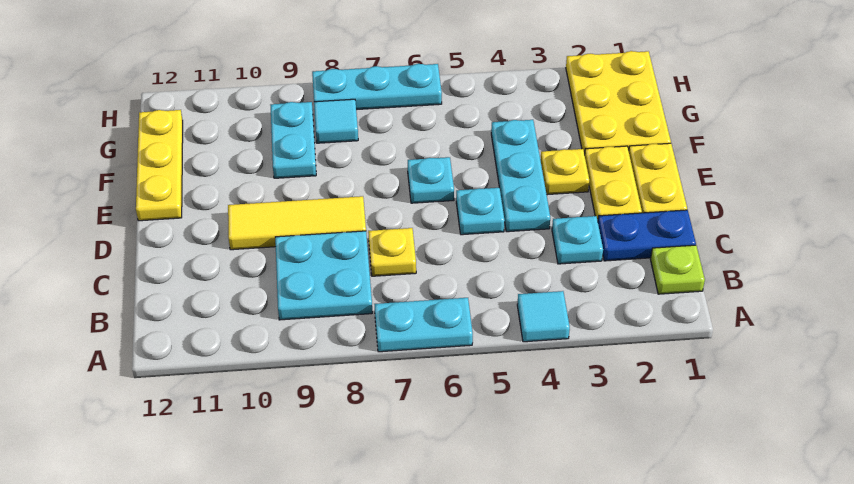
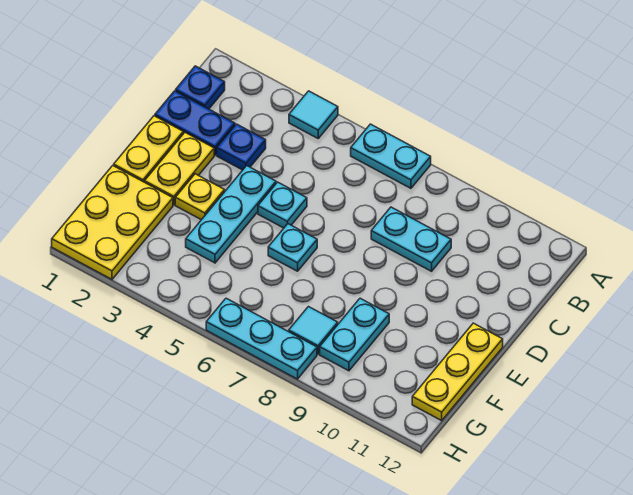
lime 1x1 plate [651,245,705,294] -> blue 1x1 plate [176,66,225,109]
cyan 2x2 plate [275,231,372,320] -> cyan 1x2 plate [371,207,451,271]
cyan 1x1 plate [552,216,603,264] -> blue 1x1 plate [217,124,266,170]
yellow 1x1 plate [368,228,416,276] -> none
yellow 1x3 tile [228,196,366,250] -> none

